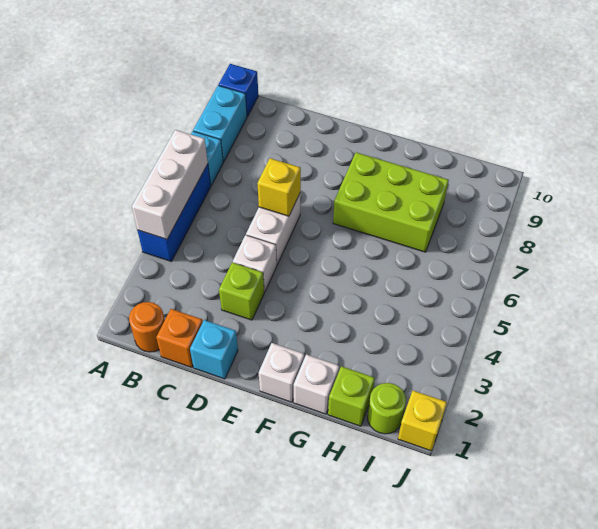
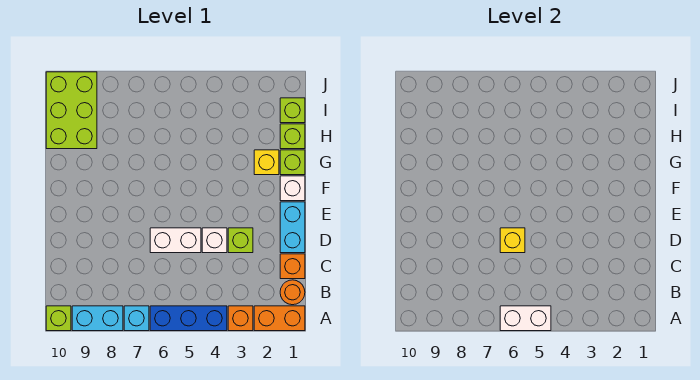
none -> orange 1x2 brick [254,306,305,331]
none -> orange 1x1 brick [228,306,253,331]
white 1x3 brick [132,130,208,239] -> white 1x2 brick [500,306,551,331]
blue 1x1 brick [218,64,258,117] -> lime 1x1 brick [46,306,71,331]
cyan 1x1 brick [190,320,238,379] -> cyan 1x2 brick [280,202,305,253]
lime 2x3 brick [333,152,449,252] -> lime 2x3 brick moved to [46,72,97,149]
white 1x1 brick [294,354,339,414] -> lime 1x1 brick [280,150,305,175]
lime 1x1 round brick [367,383,406,434] -> lime 1x1 brick [280,98,305,123]
yellow 1x1 brick [398,391,447,451] -> yellow 1x1 brick moved to [254,150,279,175]

